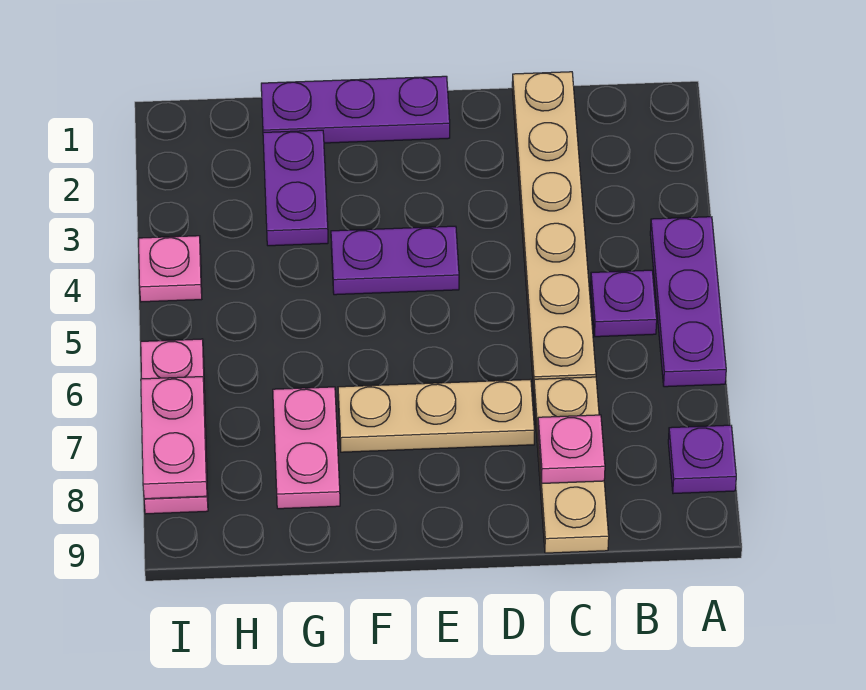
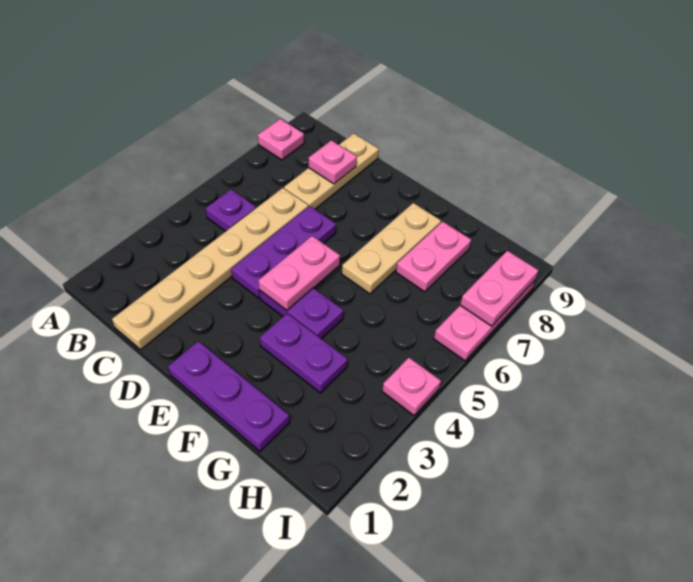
purple 1x3 plate [650,217,726,387] -> purple 1x3 plate moved to [231,206,336,298]
purple 1x1 plate [668,425,736,494] -> pink 1x1 plate [258,119,304,160]
tan 1x3 plate [338,379,535,452] -> tan 1x3 plate turned to [342,203,441,294]
none -> pink 1x2 plate [258,236,340,310]
purple 1x2 plate [263,130,328,246] -> purple 1x2 plate turned to [260,313,348,393]

